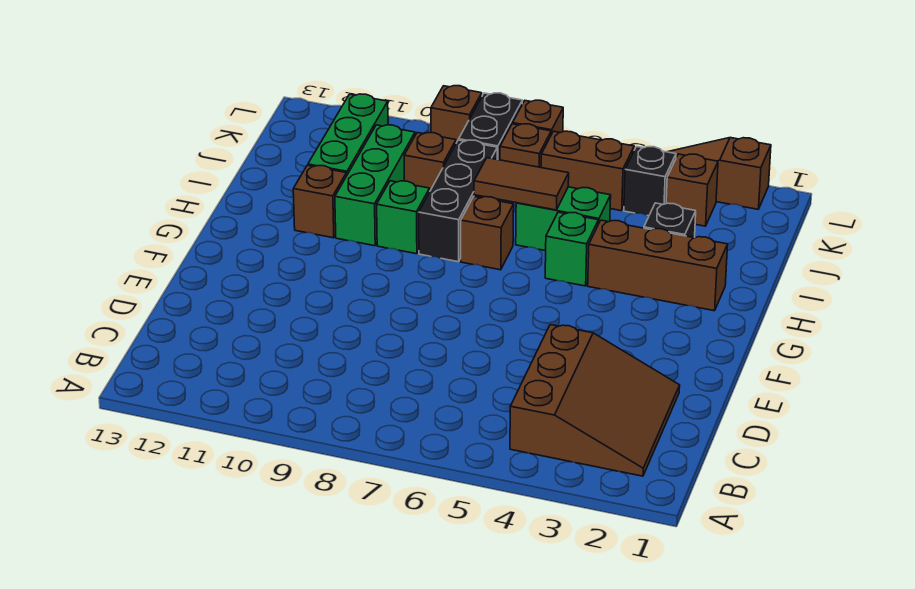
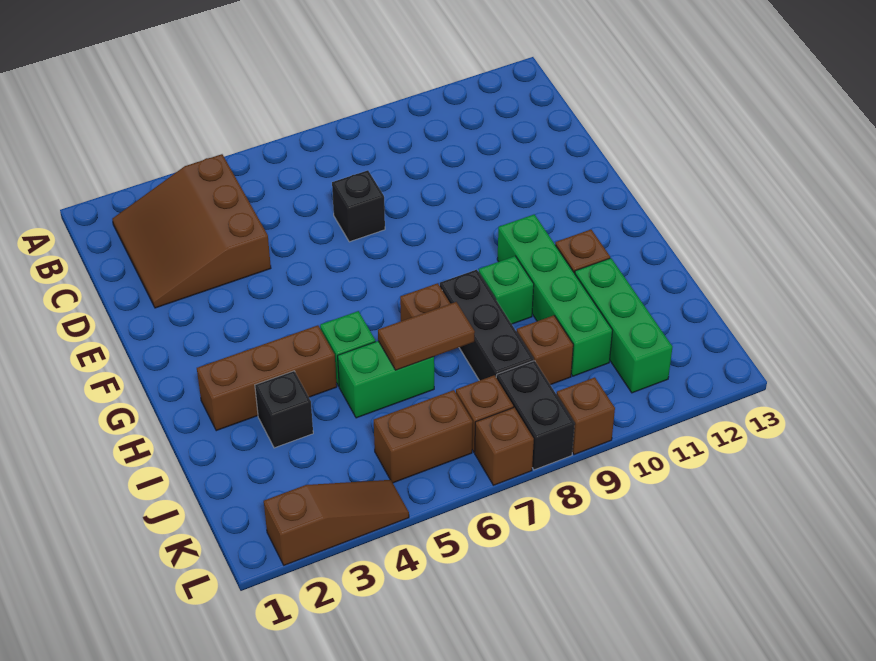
green 1x3 brick [335,125,415,246] -> green 1x4 brick [497,214,613,376]
brown 1x1 brick [666,154,718,226] -> none
black 1x1 brick [624,147,676,216] -> black 1x1 brick moved to [332,170,385,242]

